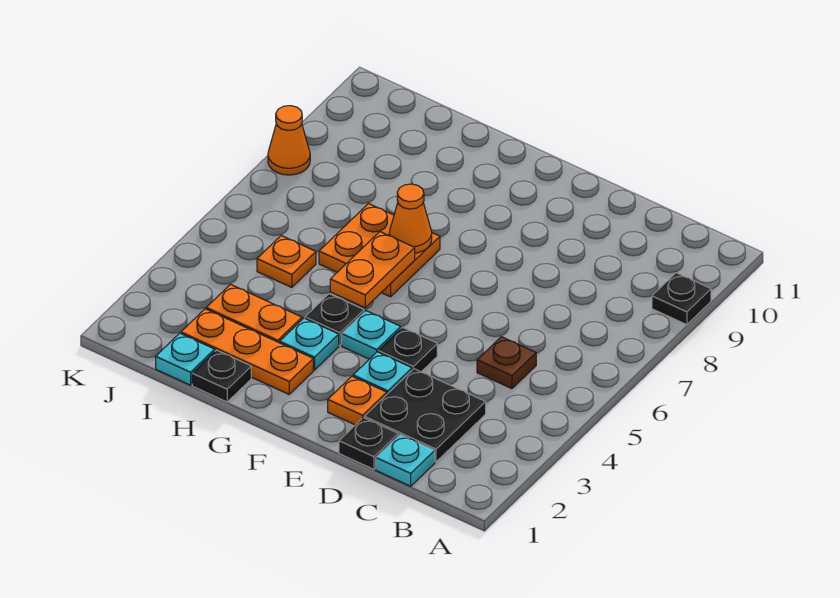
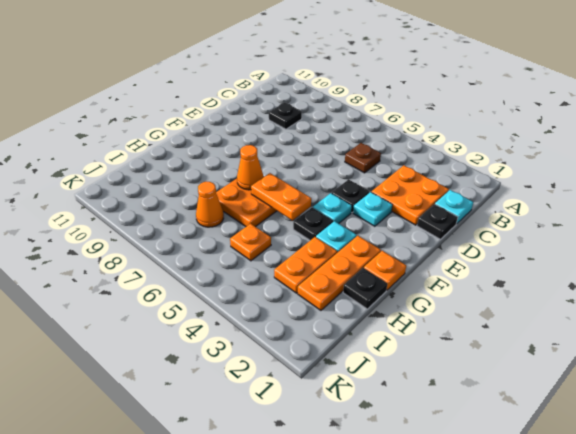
black 1x1 plate [652,273,711,325] -> black 1x1 plate moved to [269,102,302,129]
black 2x2 plate [364,369,486,462] -> orange 2x2 plate [371,165,449,225]
orange 1x1 plate [328,376,387,425] -> orange 1x1 plate moved to [364,251,406,290]
cyan 1x1 plate [156,333,215,385] -> none
orange 1x1 cone [268,106,310,175] -> orange 1x1 cone moved to [196,182,224,227]

